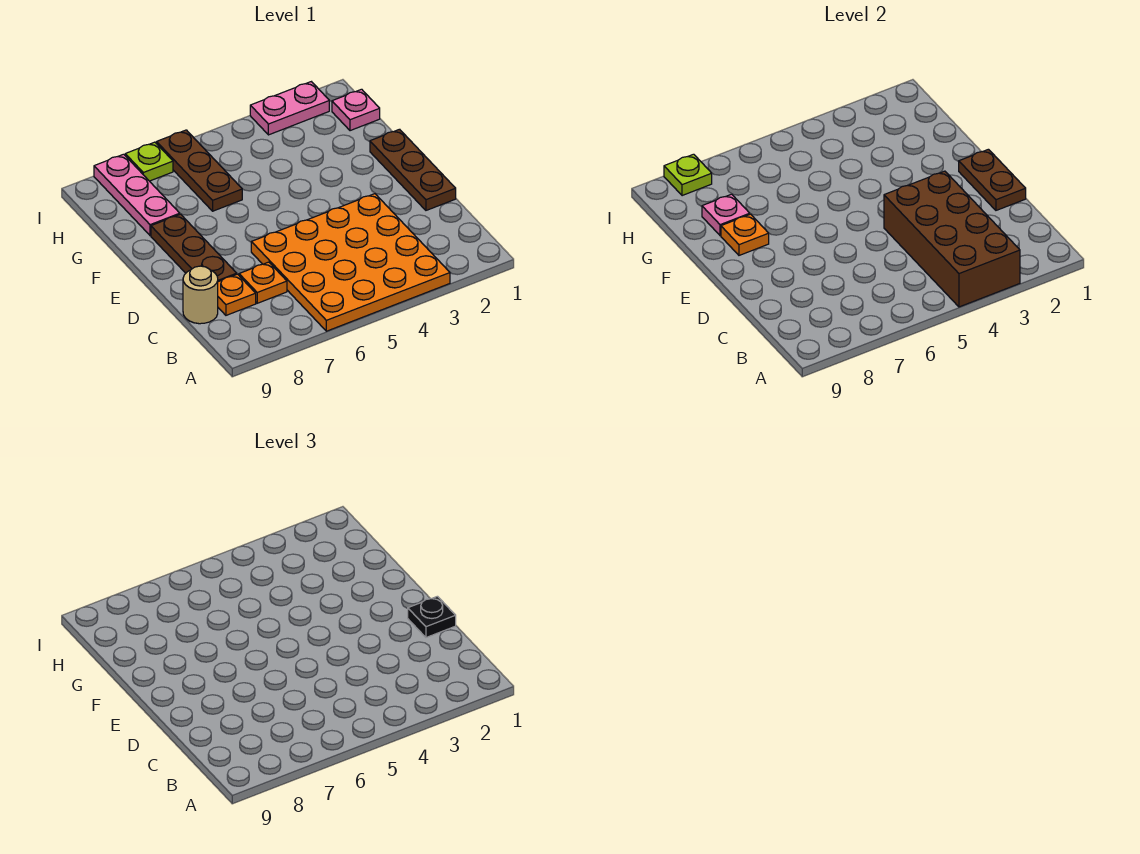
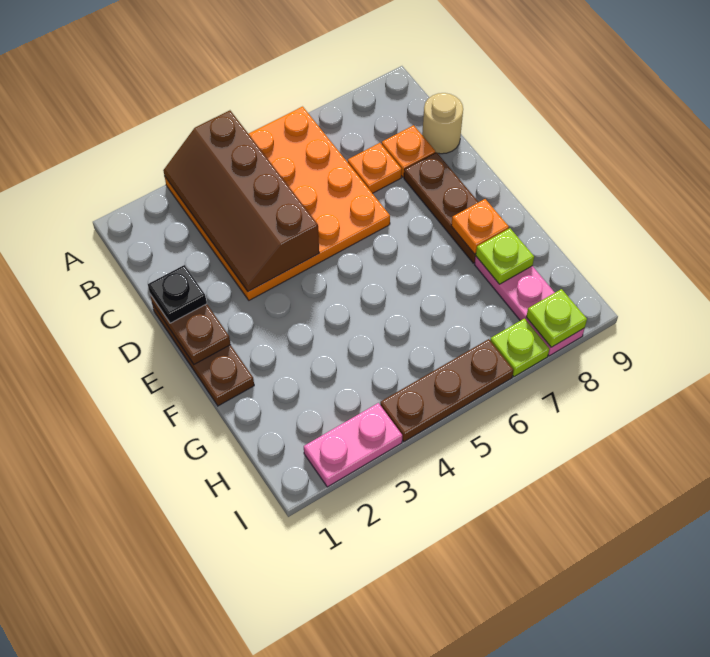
brown 2x4 brick [884,171,1020,307] -> brown 2x4 slope [163,110,319,291]
brown 1x3 plate [157,130,242,211] -> brown 1x3 plate turned to [380,339,514,442]
pink 1x1 plate [702,194,750,235] -> lime 1x1 plate [476,228,534,284]
pink 1x1 plate [332,89,380,131] -> none

